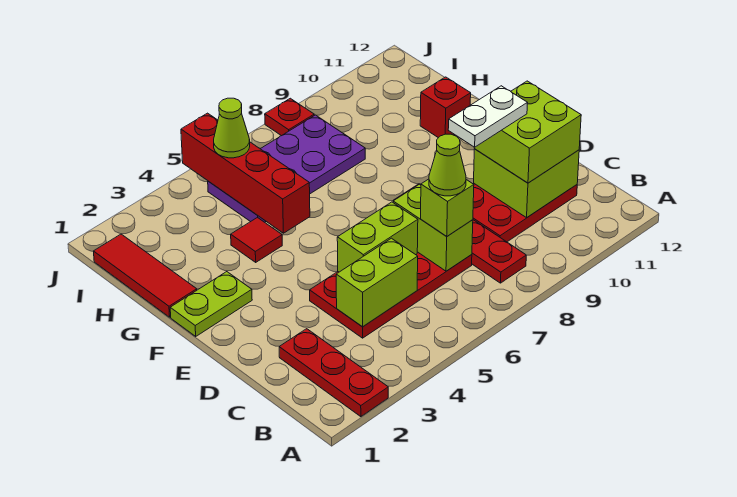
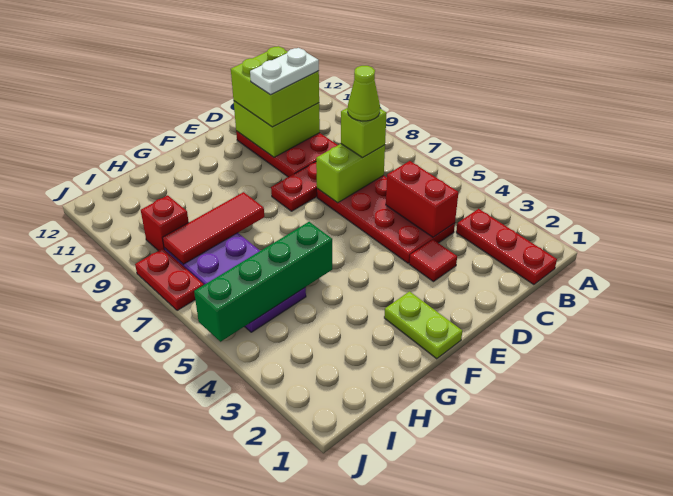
red 1x3 plate [279,329,388,417] -> red 1x3 plate turned to [456,209,557,285]
lime 1x2 brick [336,238,418,327] -> red 1x2 brick [386,161,458,237]
lime 1x2 brick [337,202,418,272] -> none
white 1x2 plate [448,86,527,147] -> white 1x2 plate turned to [250,48,319,95]
red 1x3 tile [93,234,197,317] -> red 1x3 tile moved to [163,192,264,264]
red 1x1 tile [231,217,282,262] -> red 1x1 tile moved to [409,240,457,282]
red 1x4 brick [181,113,310,233] -> green 1x4 brick [194,222,332,342]
red 1x1 brick [420,77,471,138] -> red 1x1 brick moved to [141,195,189,251]
lime 1x1 cone [214,98,250,158] -> none
red 1x1 plate [265,98,314,136] -> red 1x2 plate [135,248,204,311]

